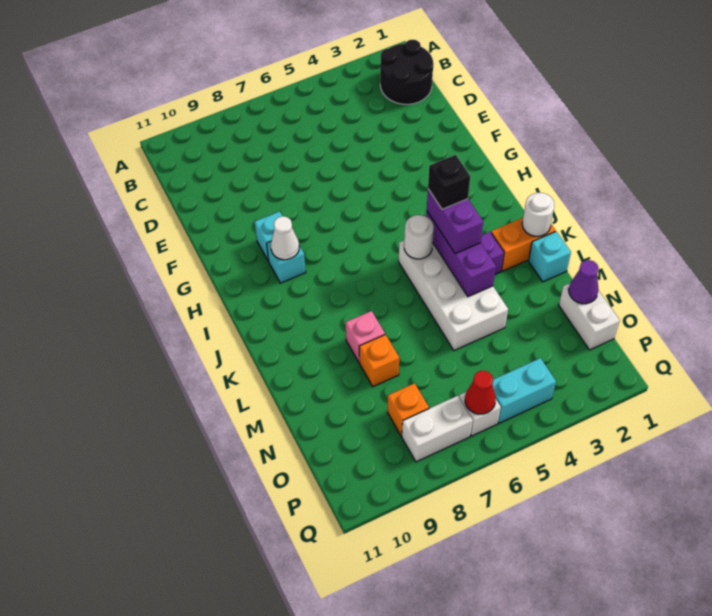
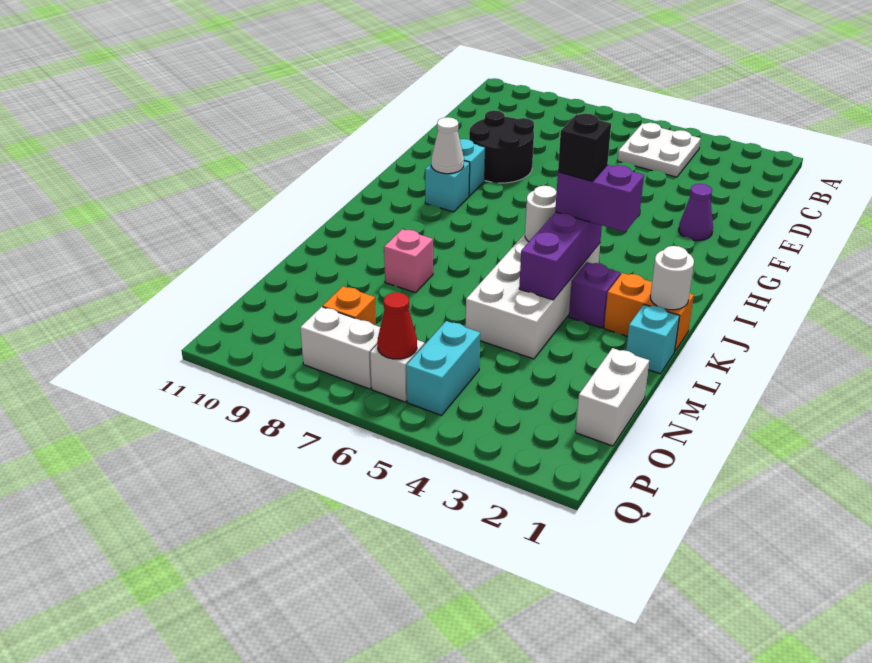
black 2x2 round brick [380,40,434,104] -> black 2x2 round brick moved to [469,110,534,183]
none -> white 2x2 plate [617,123,701,177]
purple 1x2 brick [427,189,483,254] -> purple 1x2 brick turned to [555,165,644,232]
orange 1x1 brick [359,335,399,387] -> none
purple 1x1 cone [569,260,599,304] -> purple 1x1 cone moved to [679,184,713,240]
cyan 1x2 brick [492,358,556,423] -> cyan 1x2 brick turned to [406,321,480,415]

